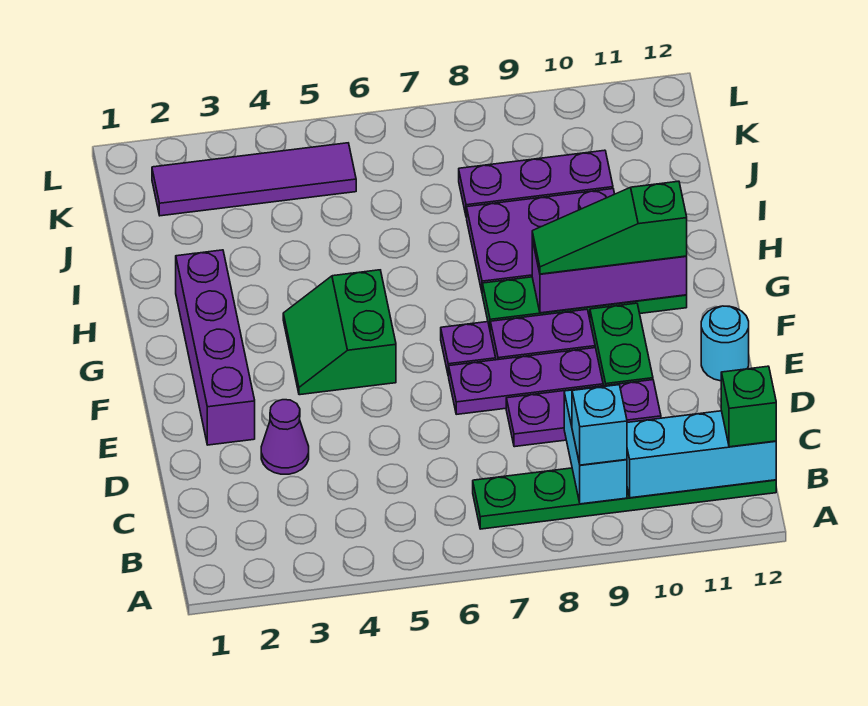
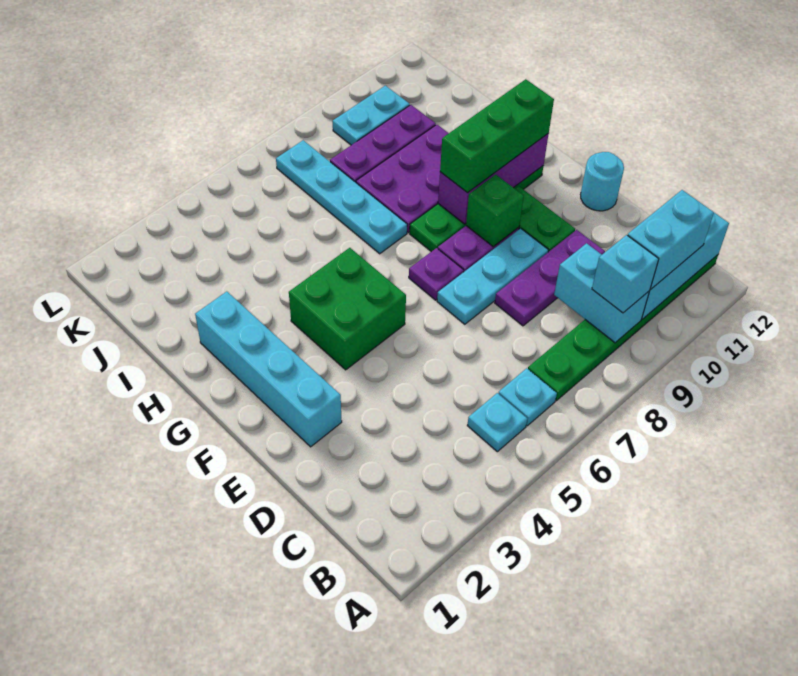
none -> cyan 1x1 plate [467,393,527,452]
none -> cyan 1x1 plate [498,368,557,426]
none -> cyan 1x2 brick [628,190,714,289]
green 1x1 brick [721,366,776,447] -> green 1x1 brick moved to [466,175,524,247]
purple 1x1 cone [261,400,309,474] -> none
purple 1x4 brick [176,250,255,445] -> cyan 1x4 brick [195,292,342,447]
purple 1x3 plate [449,348,603,414] -> cyan 1x3 plate [437,228,548,324]
green 2x2 slope [283,270,396,395] -> green 2x2 brick [289,248,406,370]
green 1x3 slope [532,181,687,274] -> green 1x3 brick [440,79,554,193]
none -> cyan 1x4 plate [276,140,407,254]
purple 1x4 tile [152,143,356,216] -> none
none -> cyan 1x2 plate [333,86,410,145]

